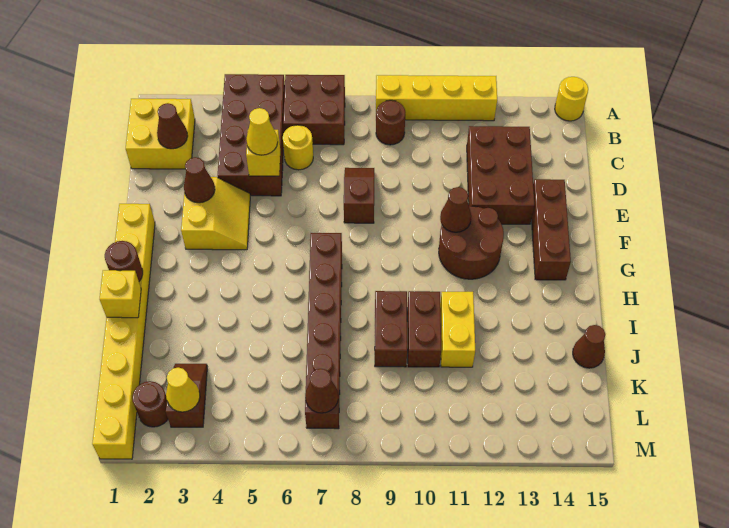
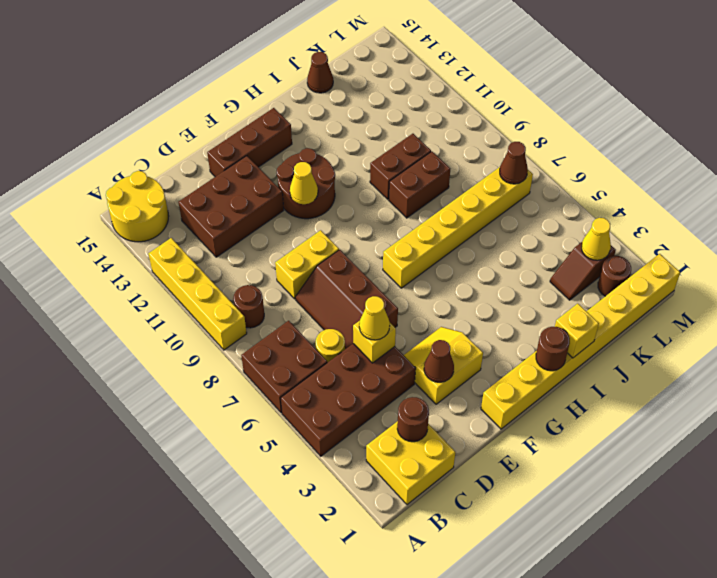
yellow 1x1 round brick [555,77,588,121] -> yellow 2x2 round brick [106,171,169,242]
brown 1x1 cone [157,103,188,149] -> brown 1x1 round brick [397,397,429,442]
brown 1x2 slope [344,168,374,223] -> brown 2x3 slope [295,250,398,349]
brown 1x1 cone [440,187,471,232] -> yellow 1x1 cone [290,162,318,204]
brown 1x6 brick [305,233,342,429] -> yellow 1x6 brick [383,167,533,288]
yellow 1x2 brick [440,292,475,367] -> yellow 1x2 brick moved to [275,230,339,299]

